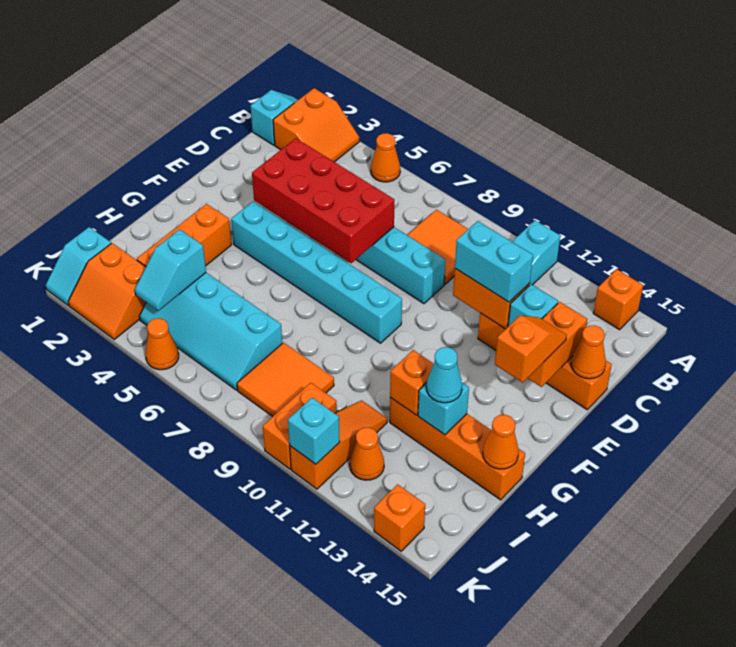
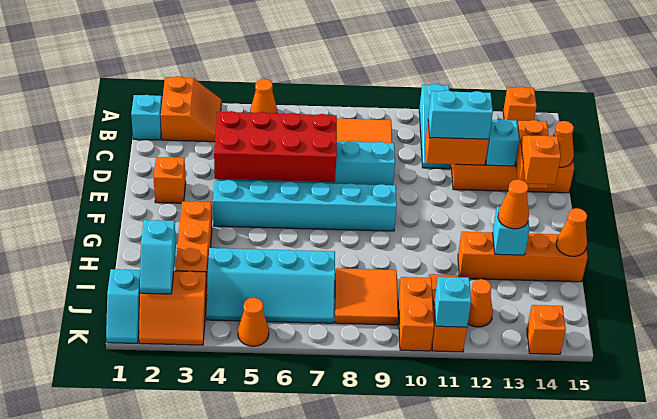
orange 1x1 brick [390,350,434,415] -> orange 1x1 brick moved to [154,157,186,203]
cyan 1x1 cone [426,347,462,403] -> orange 1x1 cone [498,179,529,229]
cyan 1x2 slope [135,229,206,311] -> cyan 1x2 slope moved to [140,220,176,294]

